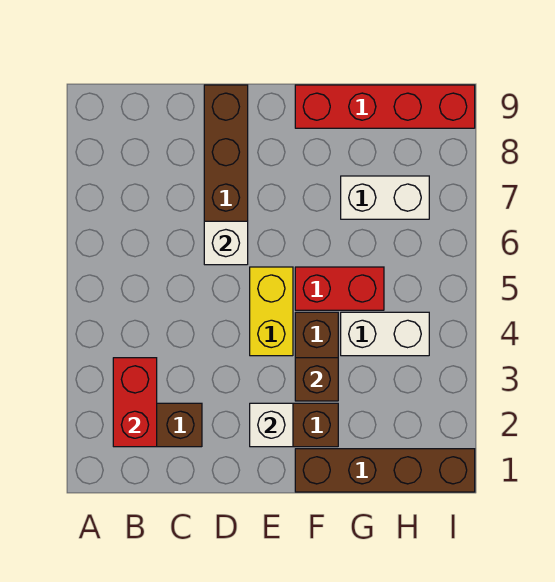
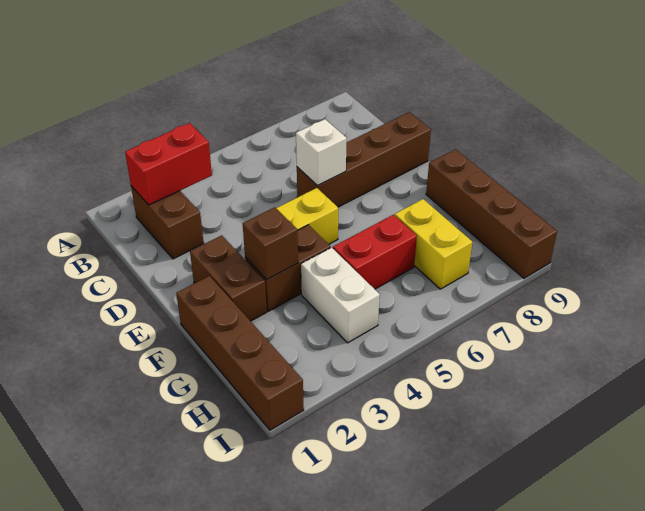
white 1x1 brick [250,403,293,447] -> none
red 1x2 brick [295,267,384,310] -> red 1x2 brick turned to [333,215,417,289]
red 1x4 brick [295,85,475,128] -> brown 1x4 brick [426,149,557,278]
white 1x2 brick [341,176,429,219] -> yellow 1x2 brick [395,199,472,289]

